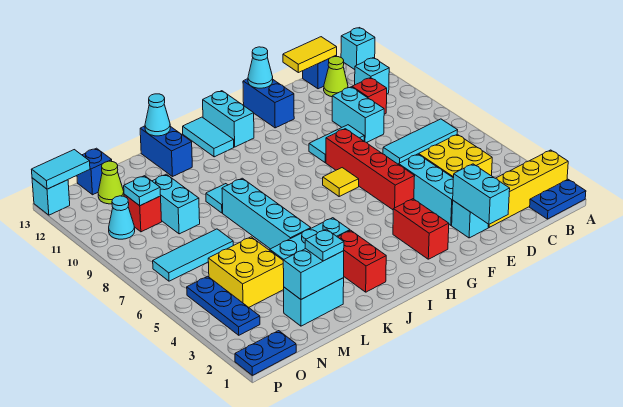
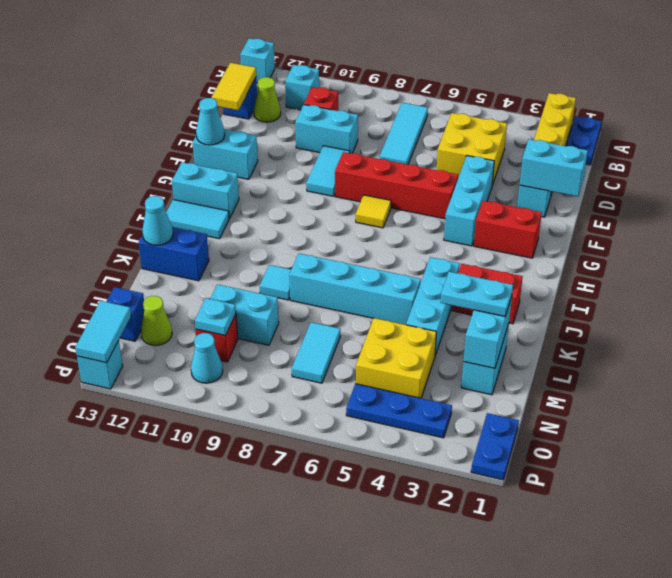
cyan 1x3 brick [399,154,453,225] -> cyan 1x3 brick turned to [444,156,494,246]
blue 1x2 brick [243,79,294,128] -> cyan 1x2 brick [193,129,258,179]
cyan 1x1 plate [305,229,344,261] -> cyan 1x2 plate [440,272,513,316]
cyan 1x3 tile [153,229,233,281] -> cyan 1x2 tile [292,322,340,383]

